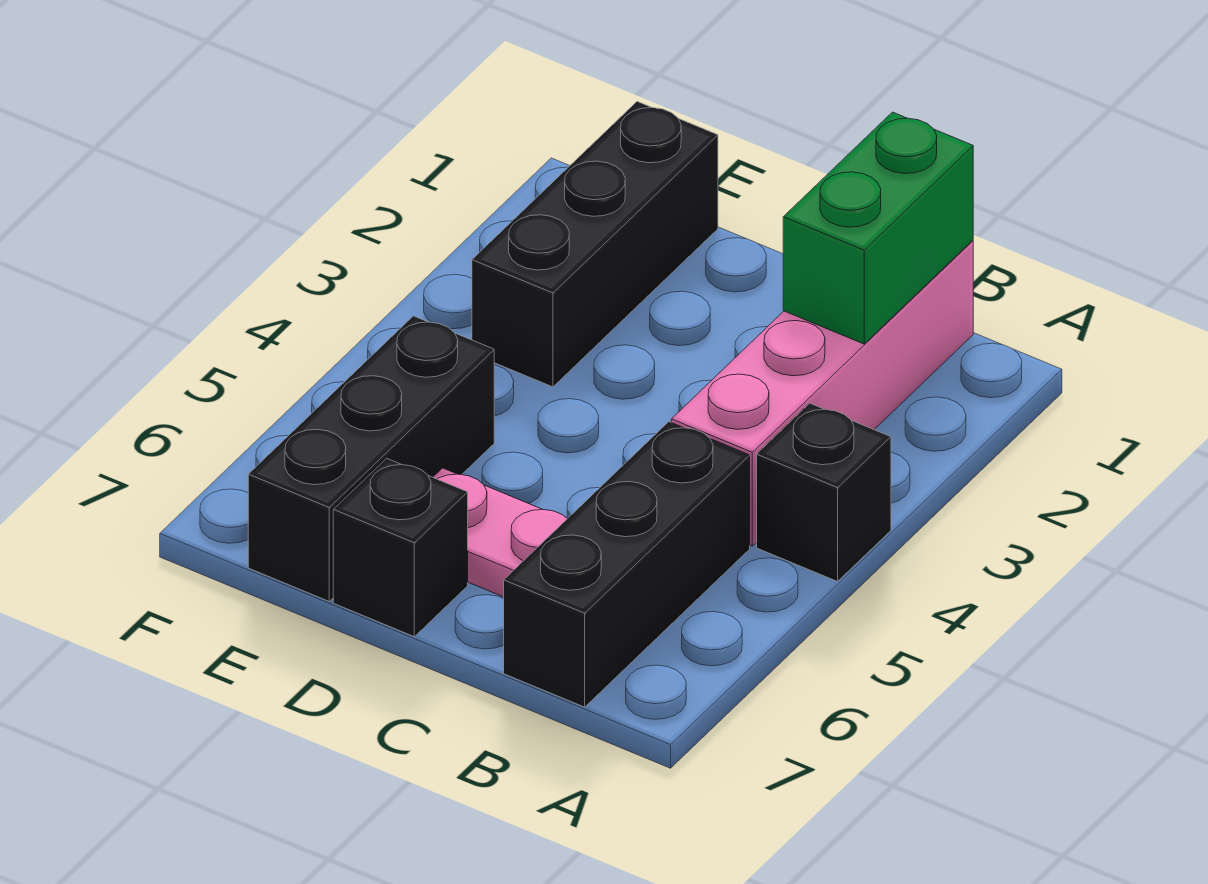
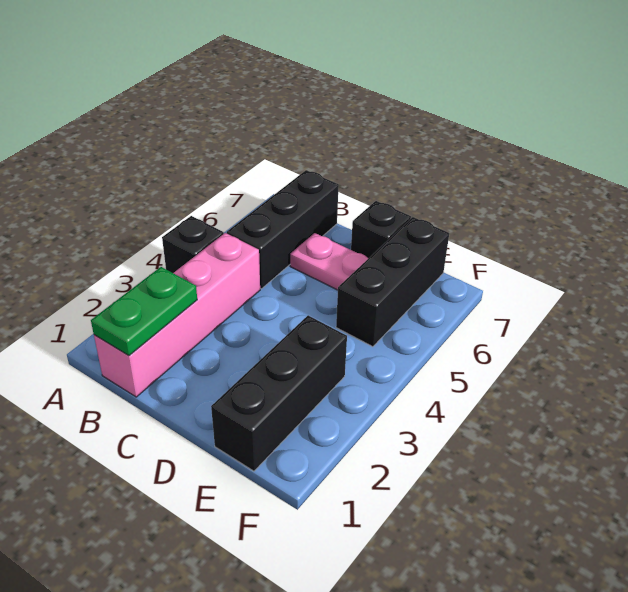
green 1x2 brick [783,112,973,344] -> green 1x2 plate [91,267,197,355]

